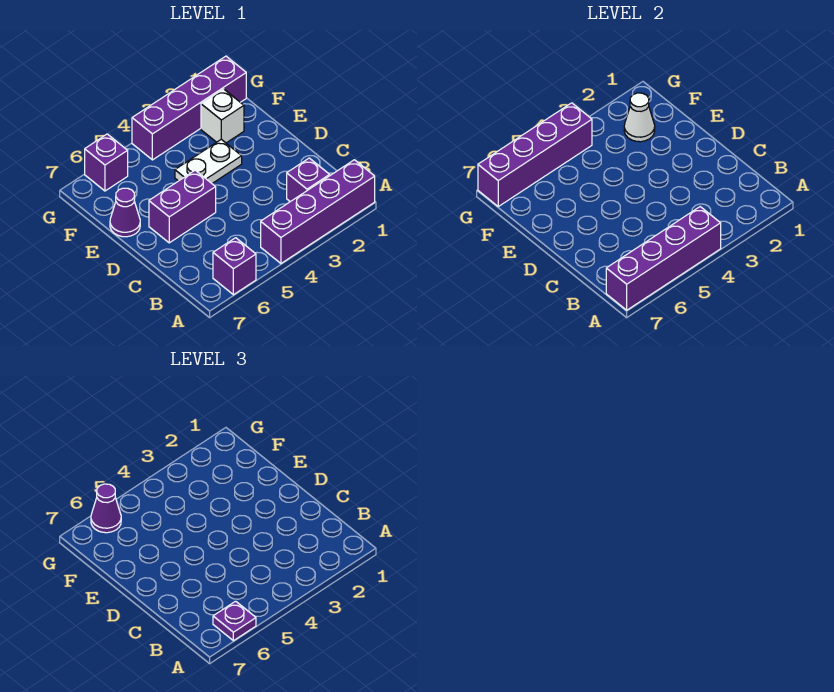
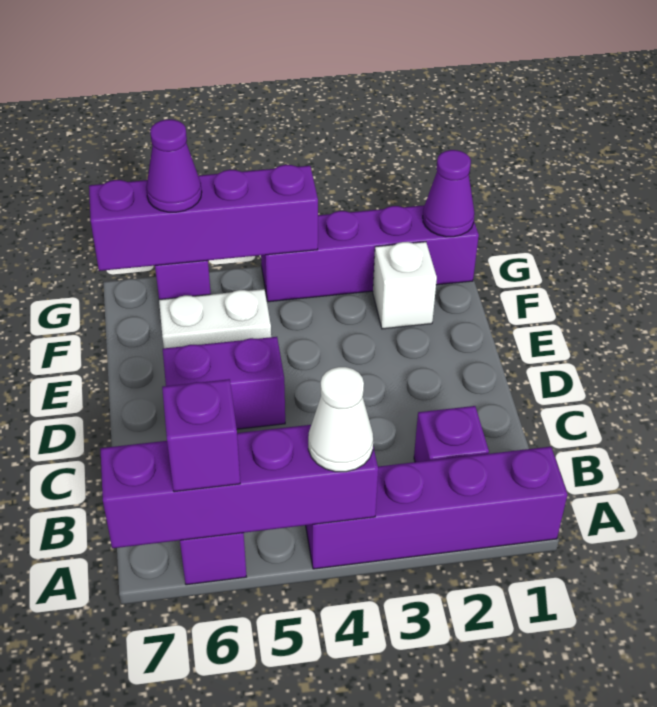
purple 1x1 plate [213,601,256,641] -> purple 1x1 brick [162,379,240,492]
white 1x2 plate [175,139,242,183] -> white 1x2 plate moved to [159,289,271,348]
purple 1x1 cone [110,188,140,237] -> purple 1x1 cone moved to [423,150,475,237]
white 1x1 cone [624,93,655,142] -> white 1x1 cone moved to [308,367,373,472]

